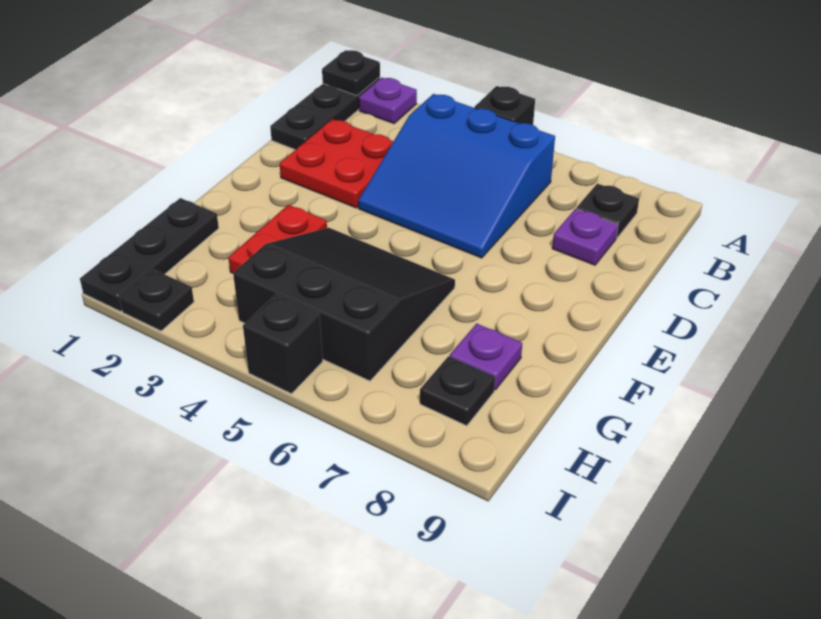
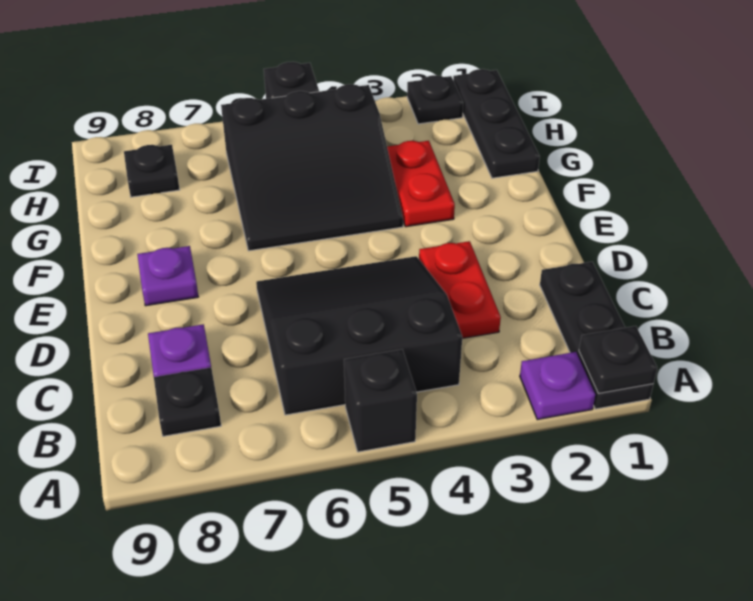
blue 3x3 slope [358,94,555,258] -> black 3x3 slope [256,256,462,415]
red 2x2 plate [280,119,393,208] -> red 1x2 plate [419,241,501,338]
purple 1x1 plate [450,324,522,390] -> purple 1x1 plate moved to [137,246,198,306]

